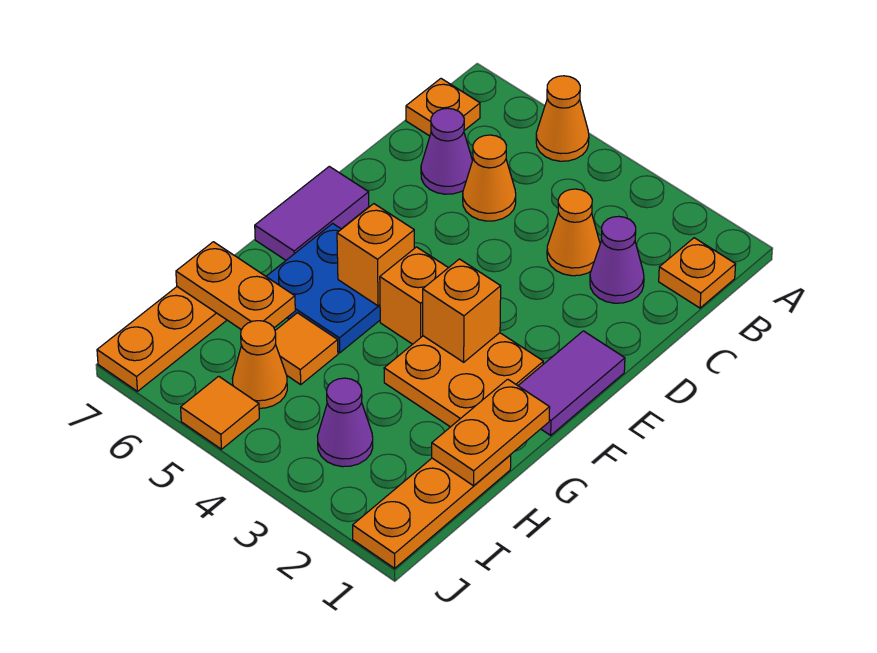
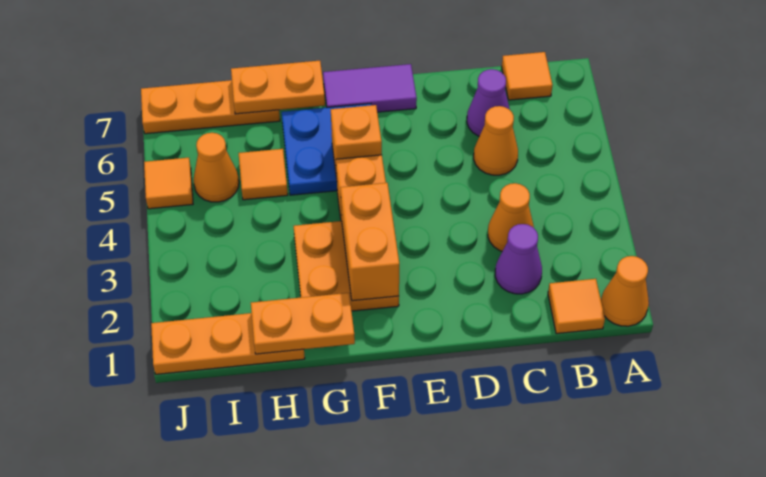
orange 1x1 cone [536,76,589,161] -> orange 1x1 cone moved to [601,256,649,326]
orange 1x1 plate [659,238,736,308] -> orange 1x1 tile [548,279,605,334]
orange 1x1 plate [406,79,480,136] -> orange 1x1 tile [502,52,552,100]
purple 1x2 tile [518,331,625,435] -> none
orange 1x1 brick [423,259,501,362] -> orange 1x2 brick [340,183,399,301]
orange 1x2 plate [176,242,295,330] -> orange 1x2 plate turned to [231,61,325,114]
purple 1x1 cone [318,378,373,467] -> none

